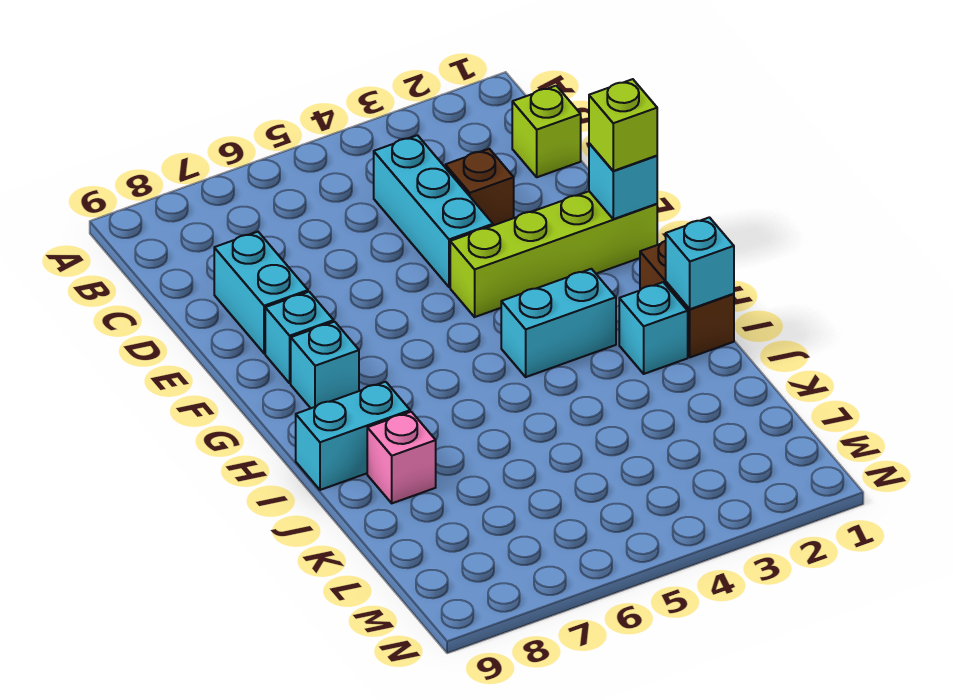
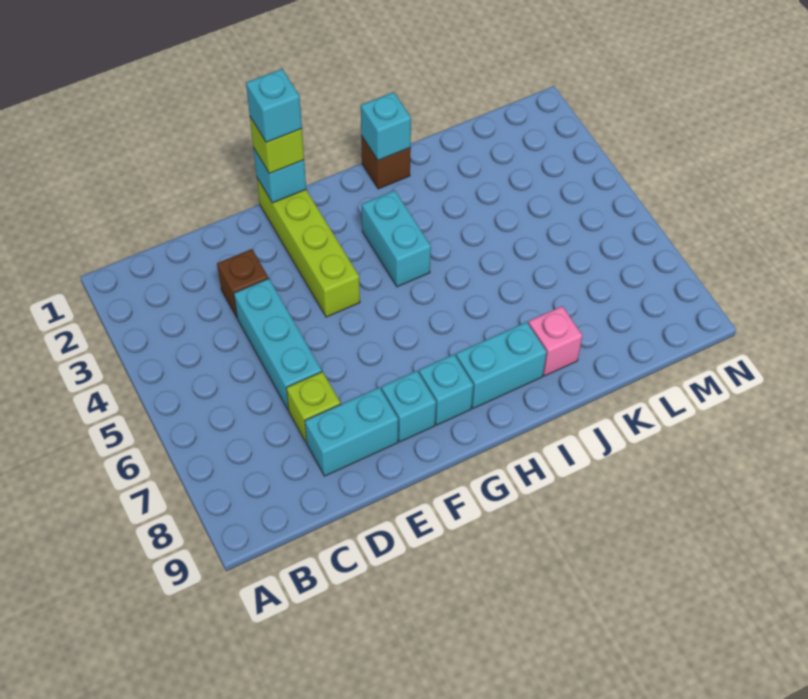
lime 1x1 brick [512,86,581,177] -> lime 1x1 brick moved to [286,372,341,443]
cyan 1x3 brick [374,135,493,287] -> cyan 1x3 brick turned to [234,278,322,411]
brown 1x2 brick [640,241,734,357] -> brown 1x1 brick [361,136,411,189]
cyan 1x1 brick [619,282,688,374] -> cyan 1x1 brick moved to [246,69,302,142]
cyan 1x2 brick [296,382,410,490] -> cyan 1x2 brick turned to [456,322,547,408]

